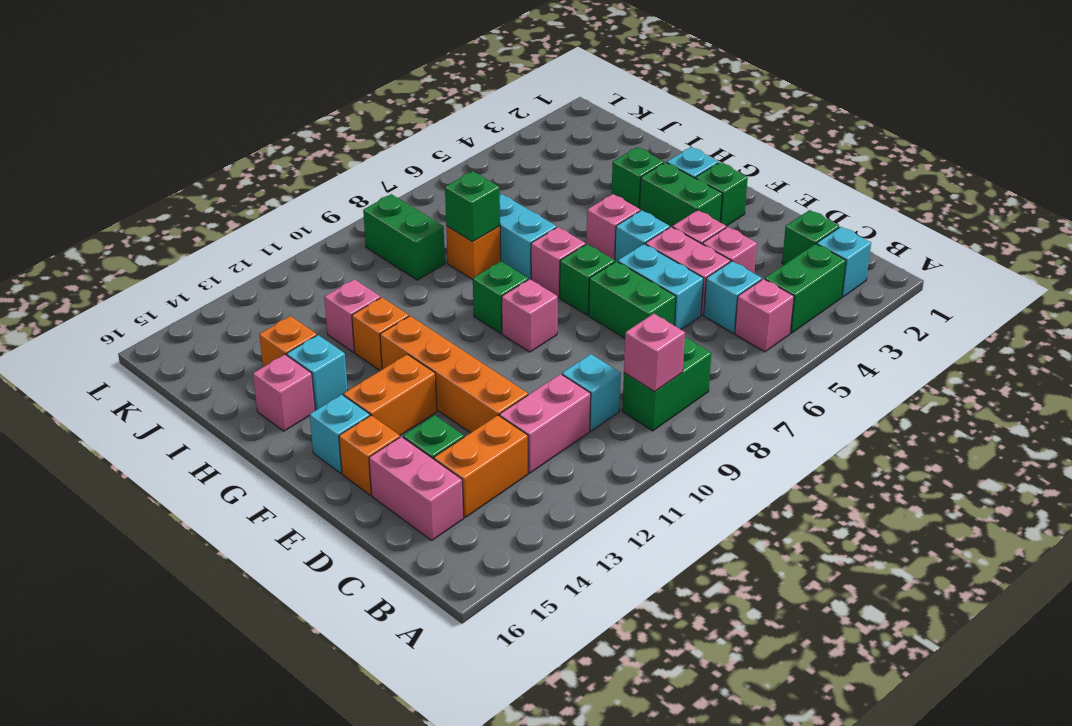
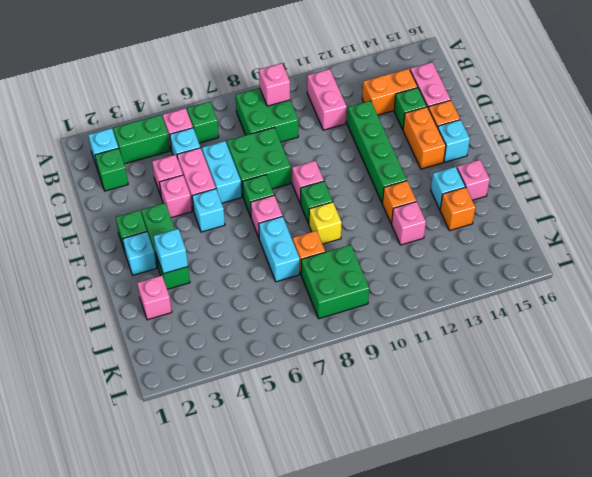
green 1x2 brick [622,337,711,431] -> green 2x2 brick [236,88,298,142]
cyan 1x1 brick [562,354,621,431] -> cyan 1x1 brick moved to [153,229,188,274]
pink 1x2 brick [499,374,591,473] -> pink 1x2 brick turned to [307,69,347,130]
green 1x2 brick [589,261,676,338] -> green 2x2 brick [227,128,291,196]
orange 1x4 brick [380,316,528,433] -> green 1x4 brick [347,101,407,203]
orange 1x2 brick [344,354,437,435] -> orange 1x2 brick turned to [403,107,446,169]
pink 1x1 brick [586,194,640,260] -> pink 1x1 brick moved to [137,276,172,320]
none -> yellow 1x1 brick [309,202,342,244]
green 1x1 brick [445,171,500,242] -> green 1x1 brick moved to [187,102,219,143]
green 1x2 brick [363,194,445,280] -> green 2x2 brick [301,245,369,319]

